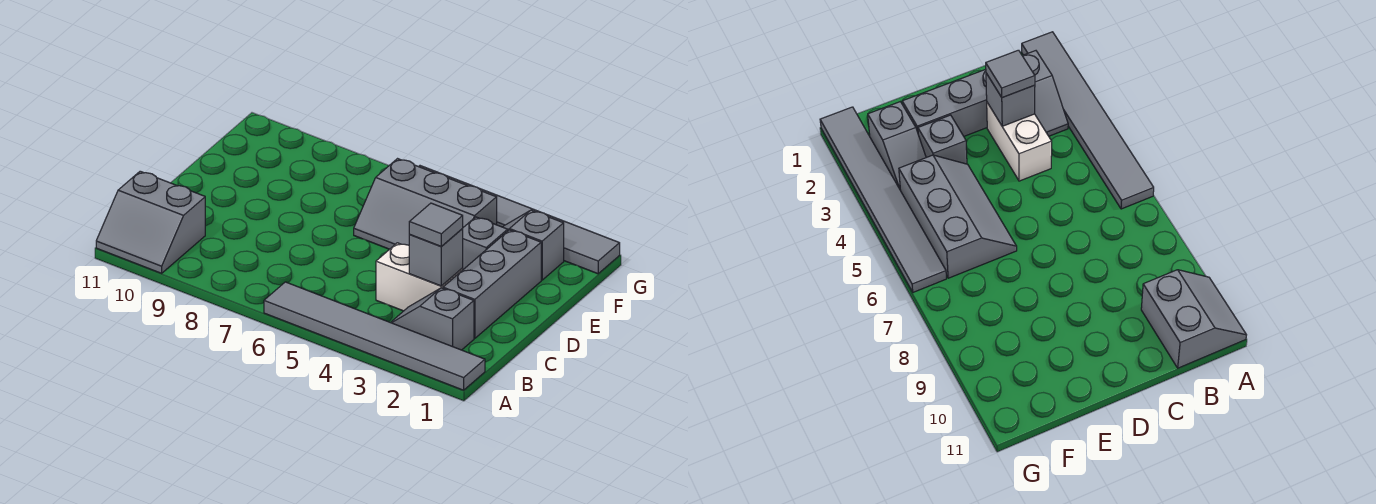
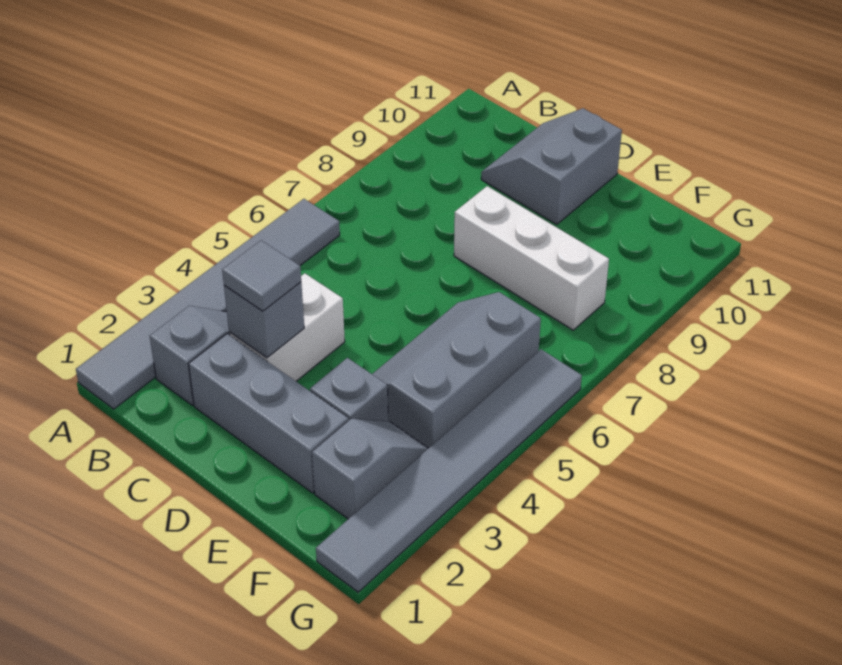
grey 2x2 slope [96,171,205,273] -> grey 2x2 slope moved to [481,108,622,224]
none -> white 1x3 brick [454,186,609,330]

